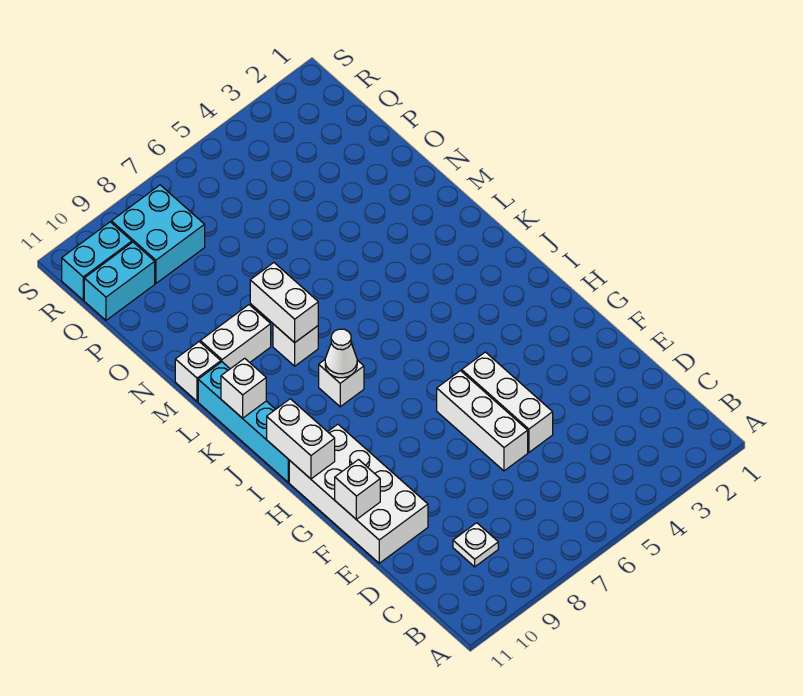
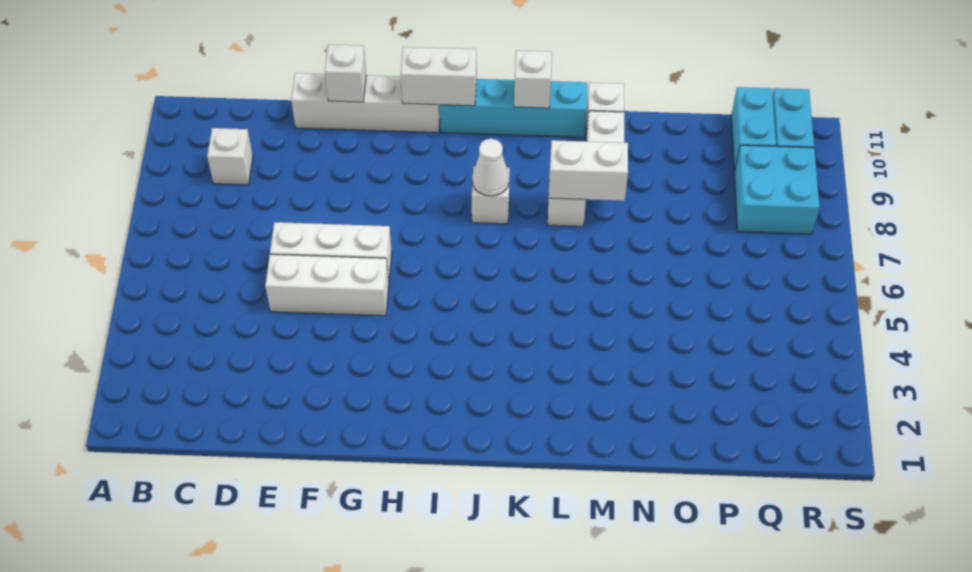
white 1x1 plate [453,523,498,567] -> white 1x1 brick [207,128,253,185]
white 2x4 brick [289,424,428,563] -> white 1x4 brick [291,73,440,133]

